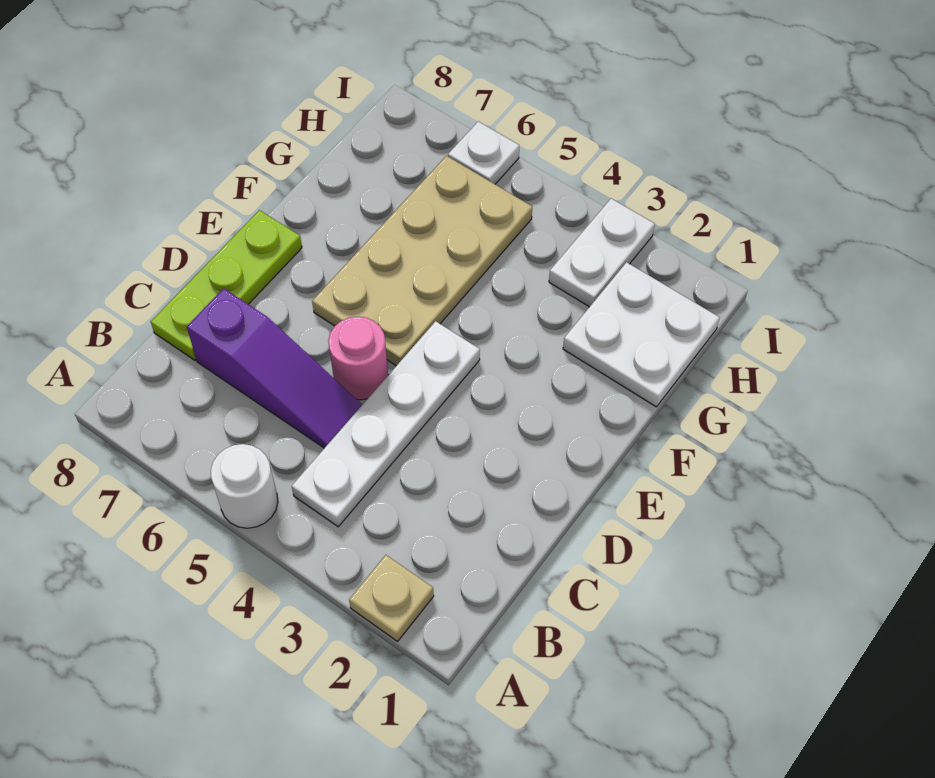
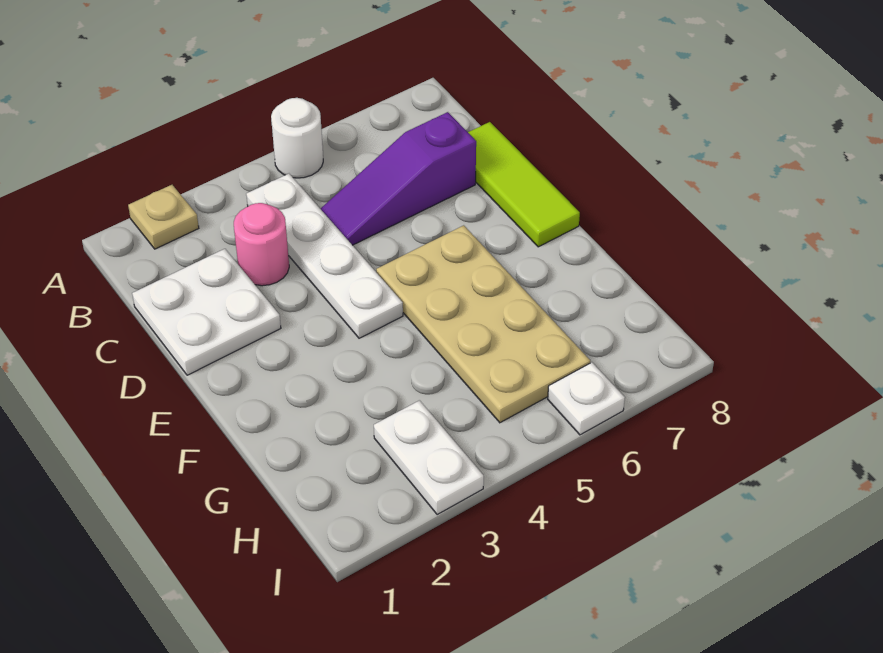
lime 1x3 plate [151,210,302,360] -> lime 1x3 tile [468,122,580,247]
pink 1x1 round brick [328,317,388,400] -> pink 1x1 round brick moved to [234,203,289,286]
white 2x2 plate [563,262,720,407] -> white 2x2 plate moved to [132,249,281,375]

